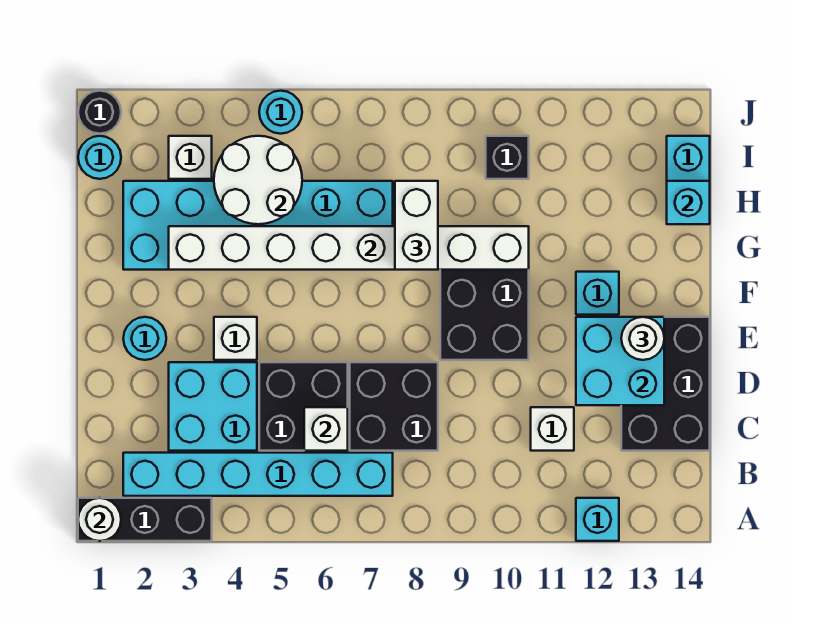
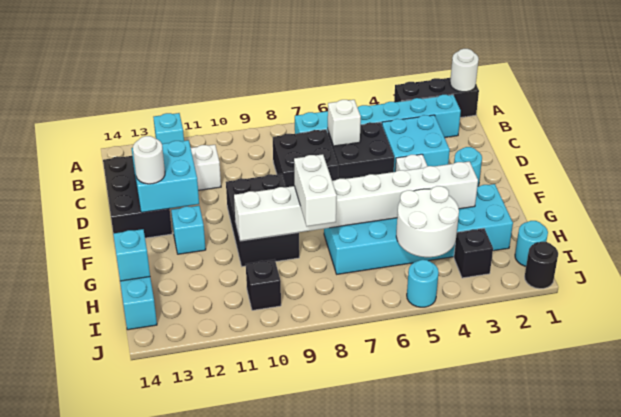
white 1x1 brick [169,136,212,179] -> black 1x1 brick [454,228,493,278]

